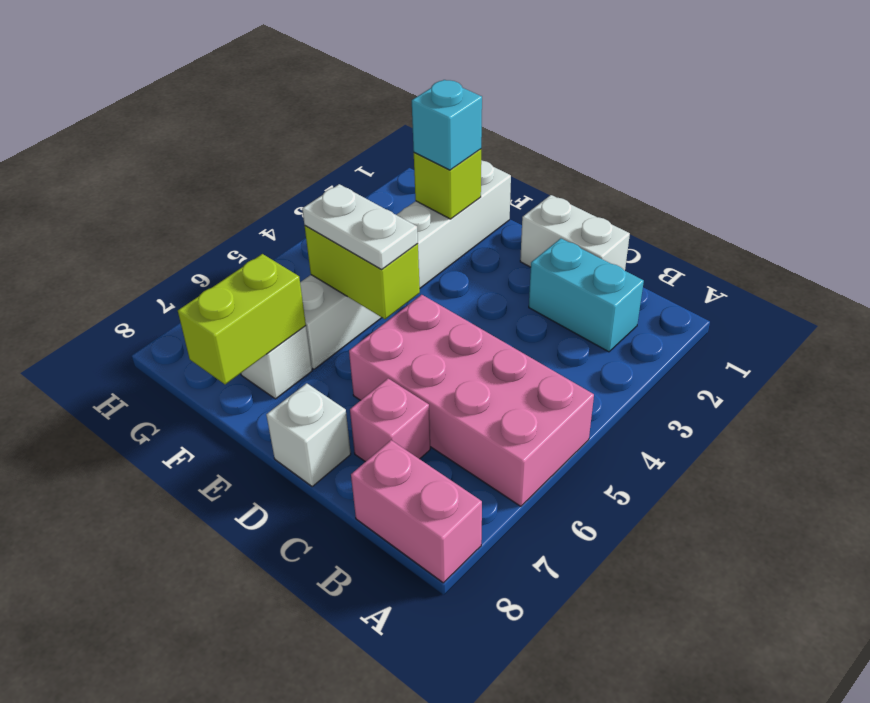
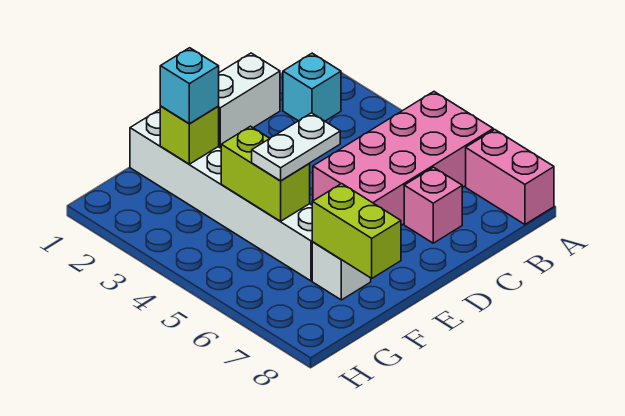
pink 1x2 brick [351,440,482,583] -> pink 1x2 brick turned to [466,130,554,224]
cyan 1x2 brick [529,238,644,352] -> cyan 1x1 brick [283,53,341,121]
white 1x1 brick [266,383,351,486] -> none
lime 1x2 brick [305,226,420,319] -> lime 1x2 brick turned to [221,126,310,221]

